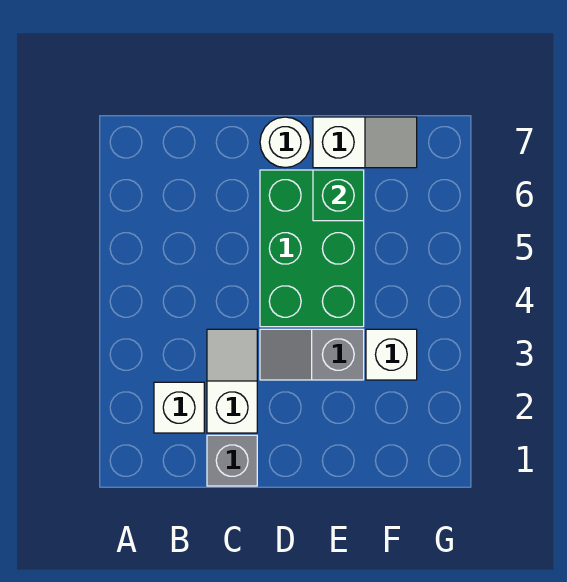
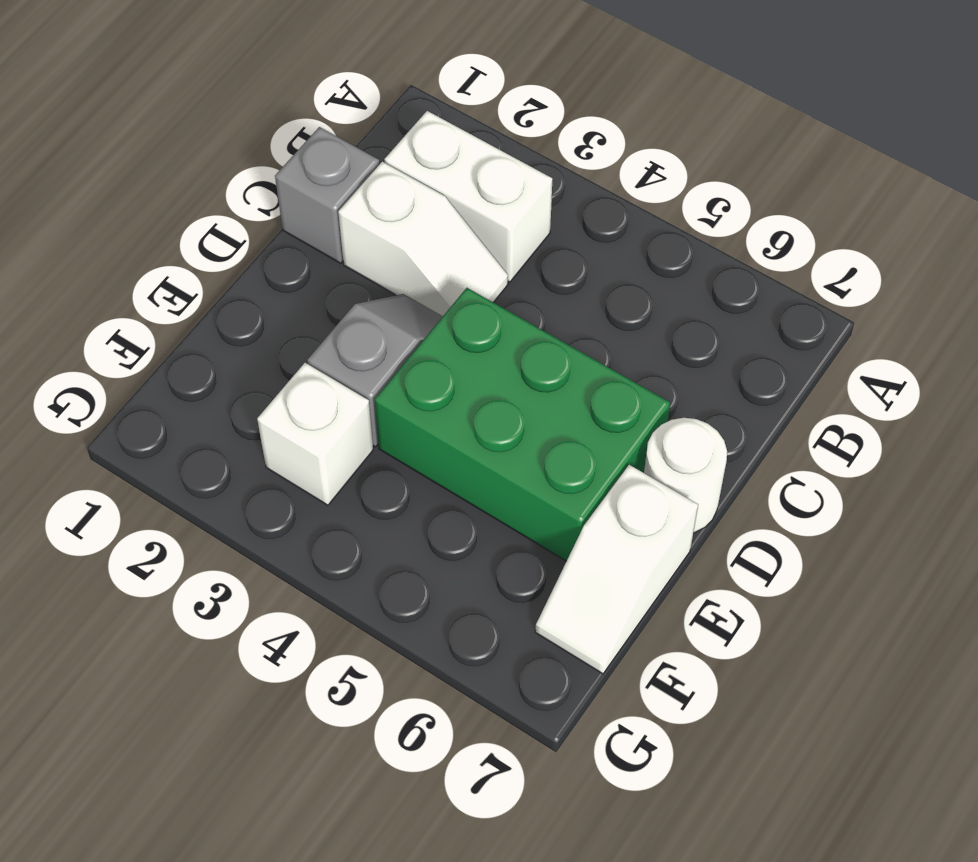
white 1x1 brick [154,382,204,433] -> white 1x2 brick [384,111,552,282]
green 1x1 brick [313,170,364,221] -> none

